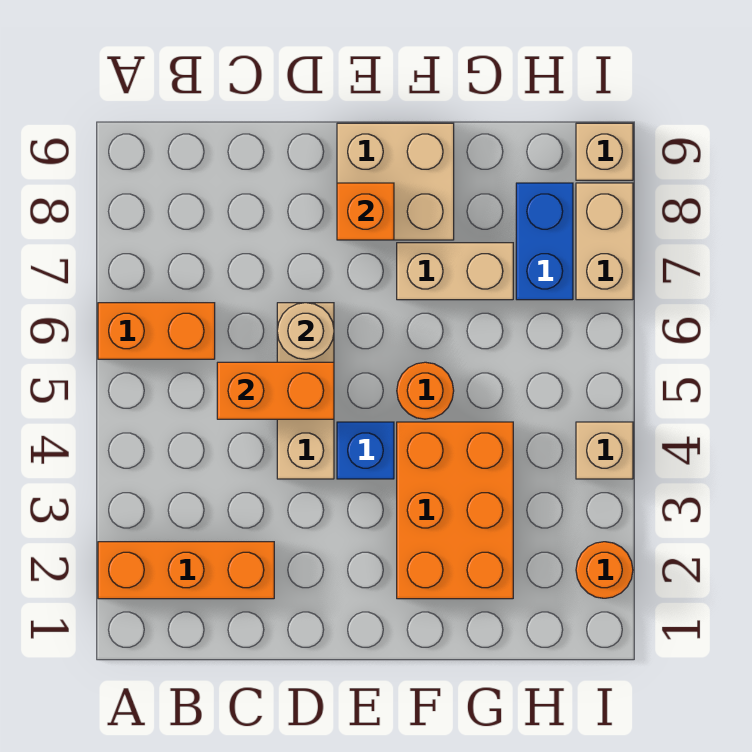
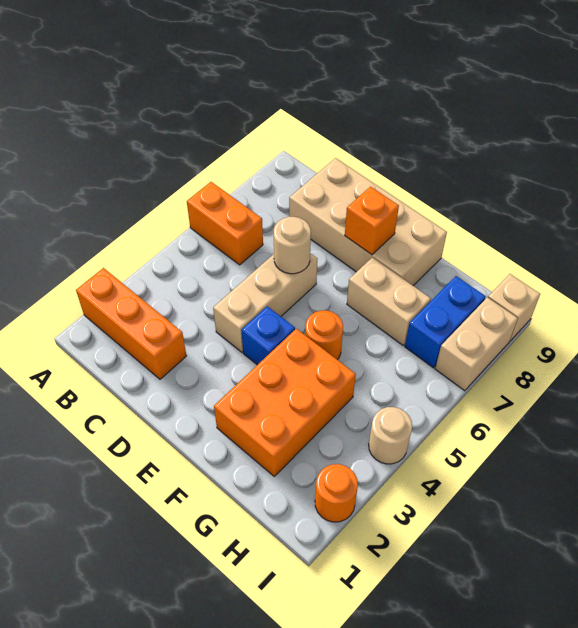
orange 1x2 brick [217,362,334,419] -> none
tan 2x2 brick [337,123,454,240] -> tan 2x4 brick [289,158,447,285]
tan 1x1 brick [576,422,633,479] -> tan 1x1 round brick [369,407,412,464]

